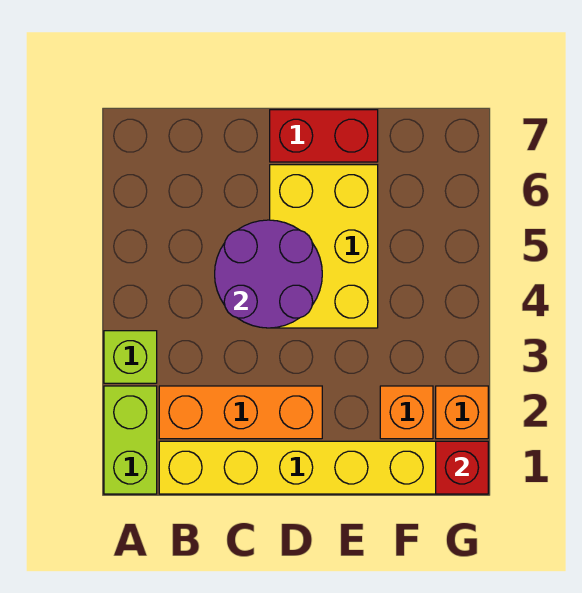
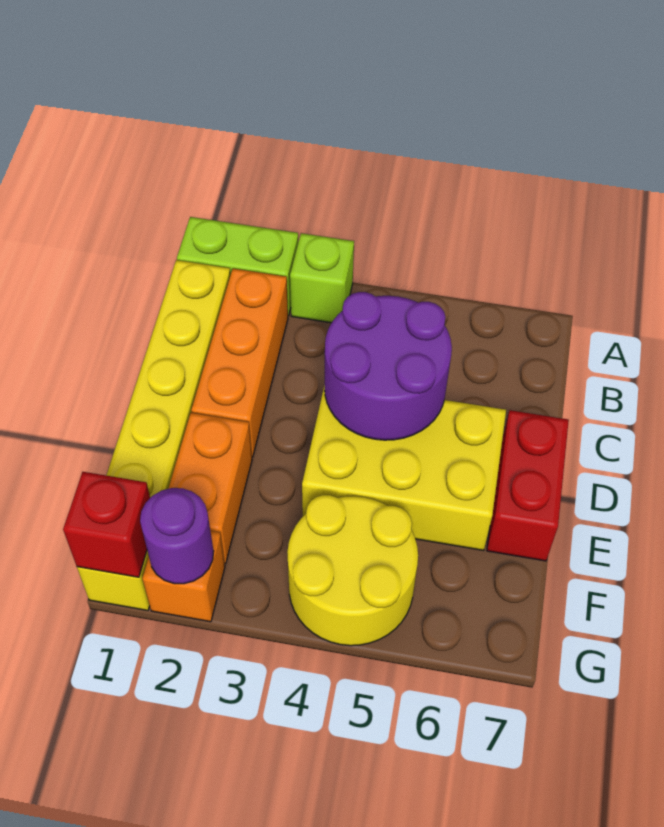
orange 1x1 brick [380,386,433,439] -> orange 1x2 brick [169,413,252,564]
none -> yellow 2x2 round brick [287,495,418,646]
none -> purple 1x1 round brick [140,488,214,584]

